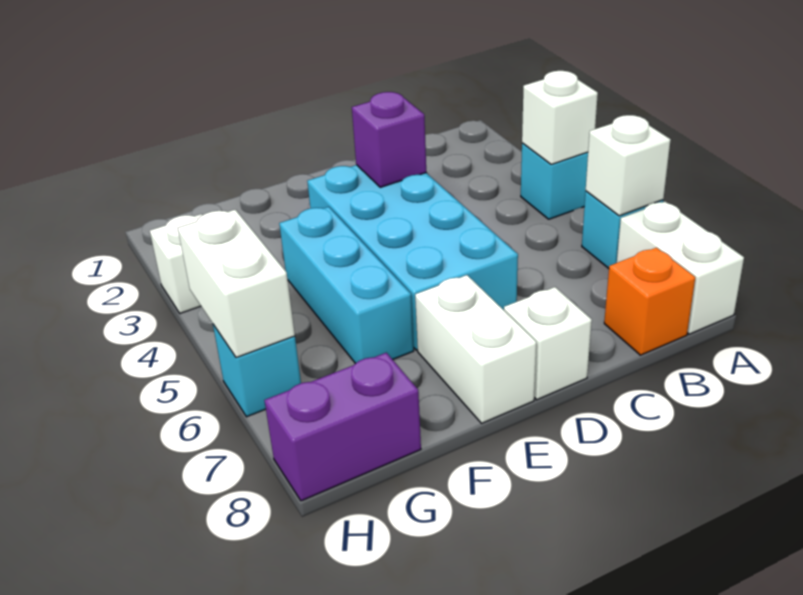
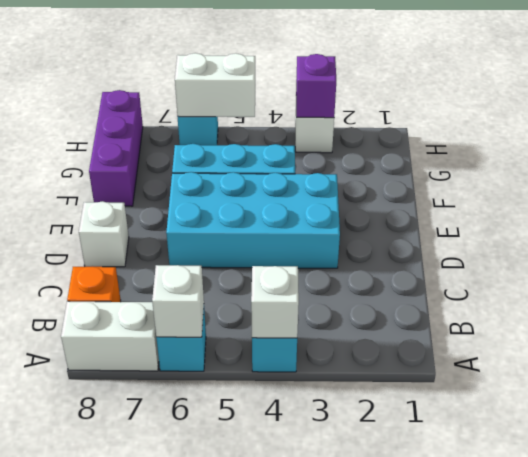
purple 1x1 brick [352,92,426,187] -> purple 1x1 brick moved to [296,54,336,118]
white 1x2 brick [415,275,536,423] -> none
purple 1x2 brick [264,353,421,501] -> purple 1x3 brick [89,90,143,206]

